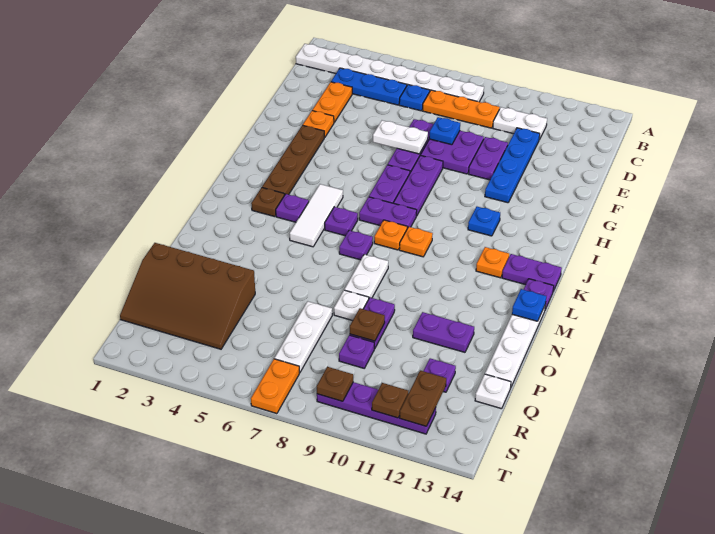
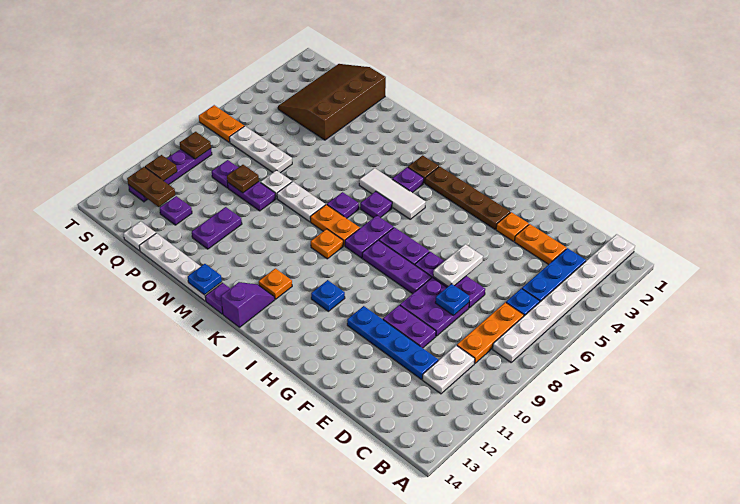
orange 1x1 plate [374,220,407,250] -> orange 1x2 plate [310,205,360,246]
purple 1x2 plate [502,254,562,291] -> purple 1x2 slope [221,282,275,327]

